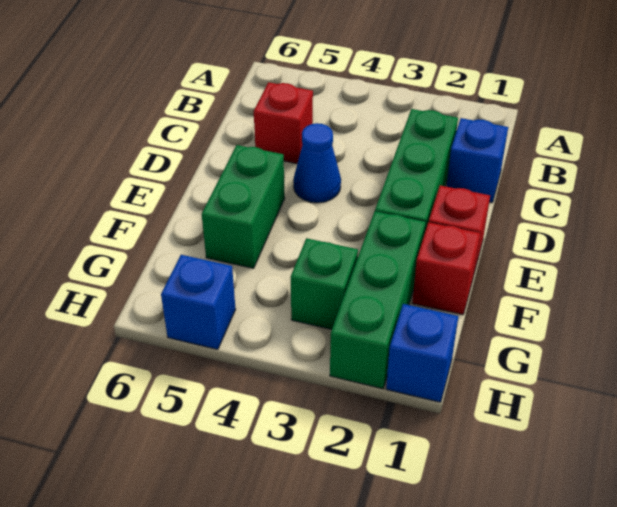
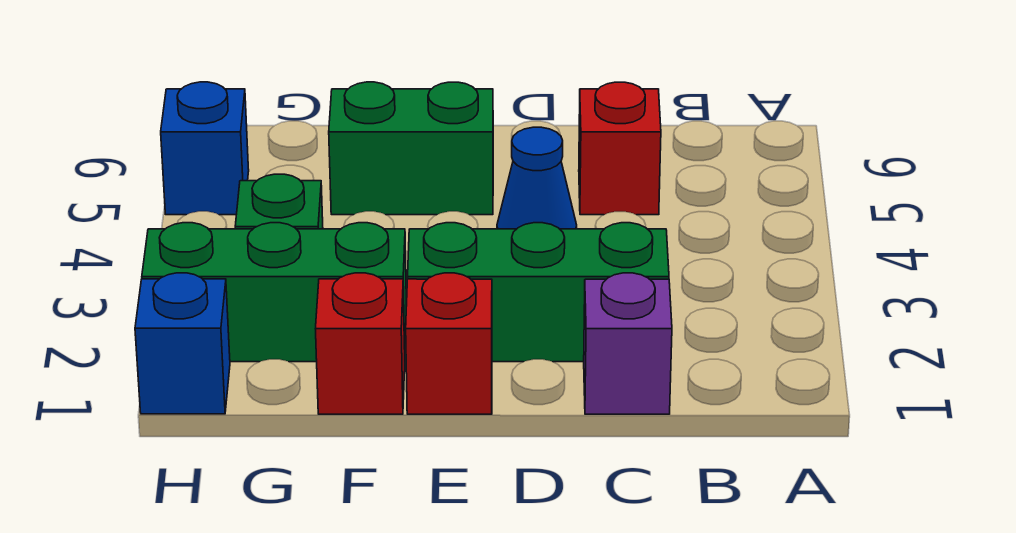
blue 1x1 brick [446,118,508,203] -> purple 1x1 brick [584,273,672,414]

